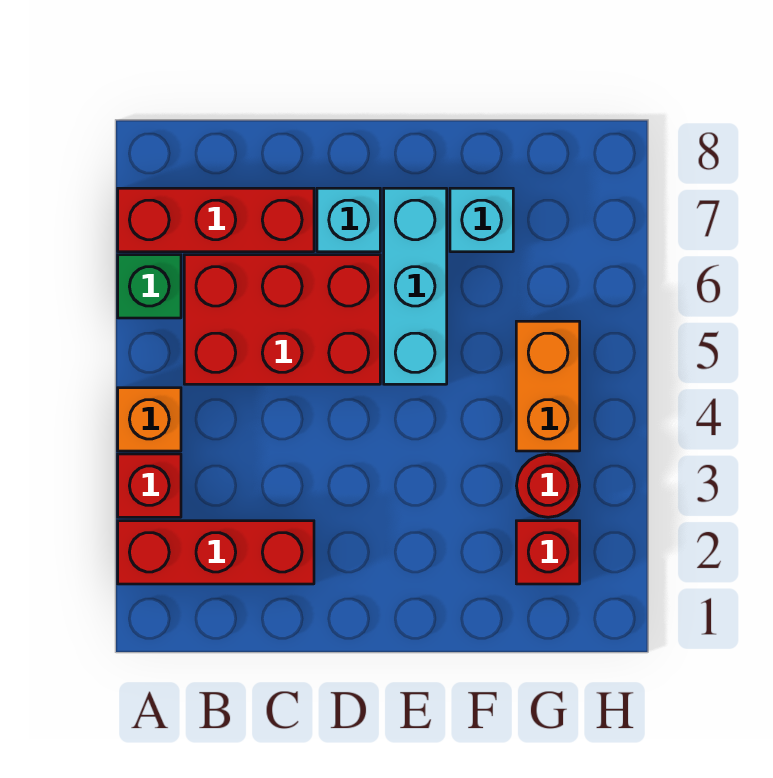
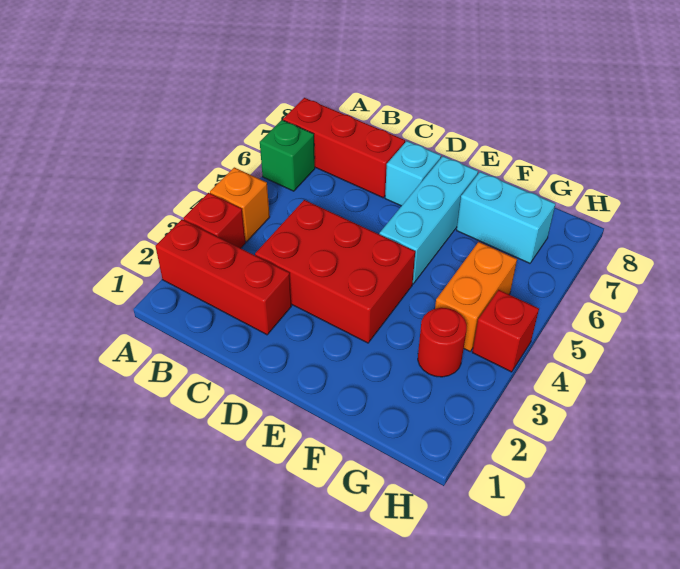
red 2x3 brick [184,255,380,384] -> red 2x3 brick moved to [255,200,415,343]
cyan 1x1 brick [450,188,513,252] -> cyan 1x2 brick [457,172,555,263]
red 1x1 brick [516,521,580,584] -> red 1x1 brick moved to [472,290,539,372]

